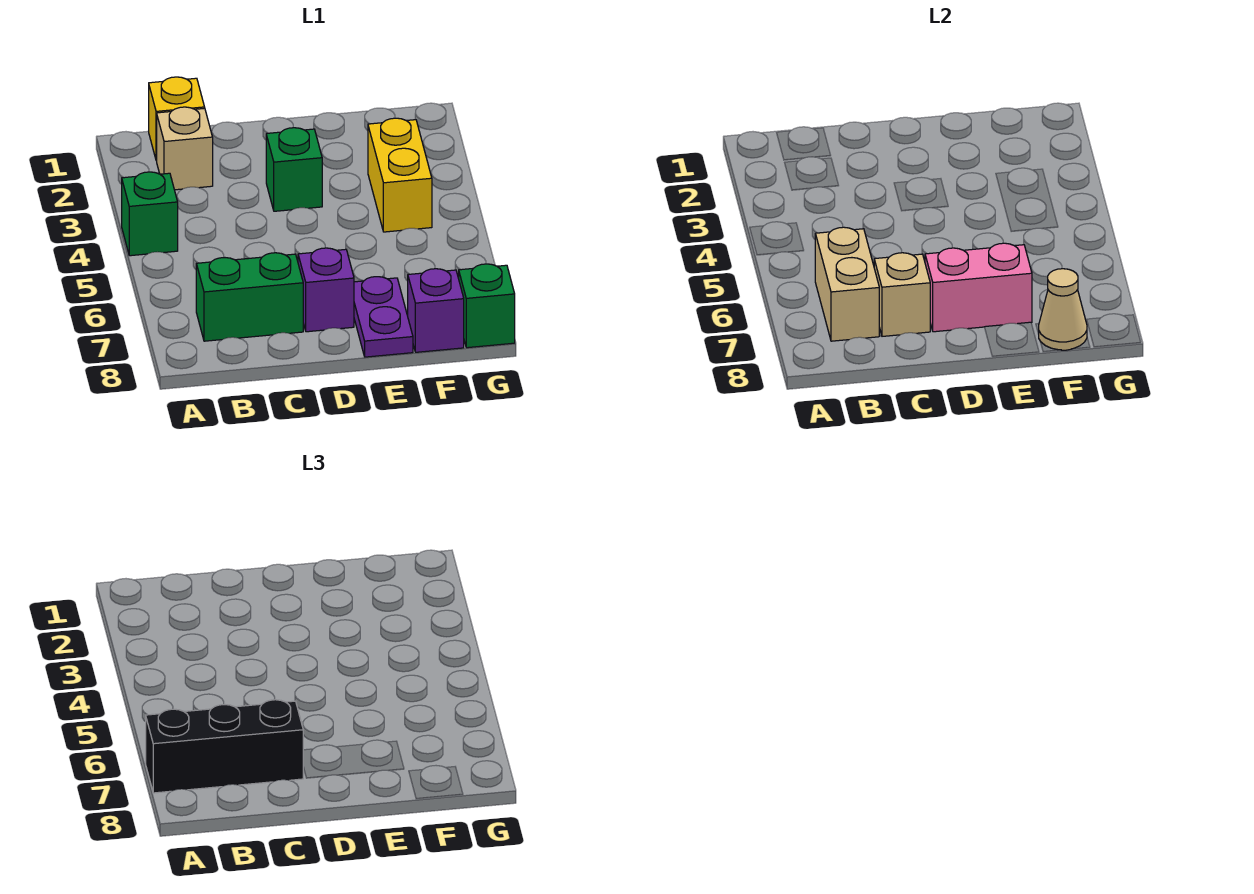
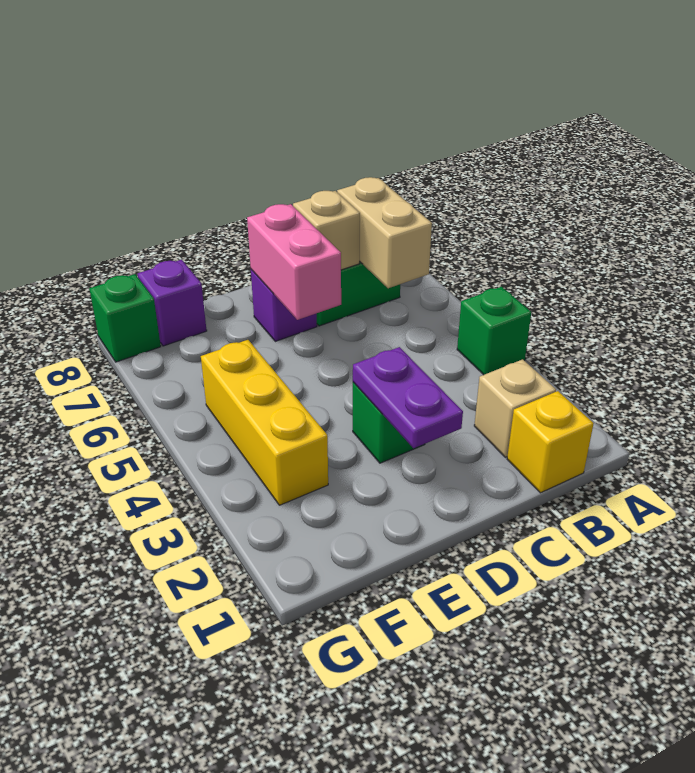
black 1x3 brick [146,700,303,793] -> none
pink 1x2 brick [925,243,1032,332] -> pink 1x2 brick turned to [247,204,341,320]
purple 1x2 plate [354,277,413,357] -> purple 1x2 plate moved to [353,347,463,448]
yellow 1x2 brick [368,118,432,232] -> yellow 1x3 brick [201,340,328,505]
tan 1x1 cone [1039,269,1087,350] -> none

